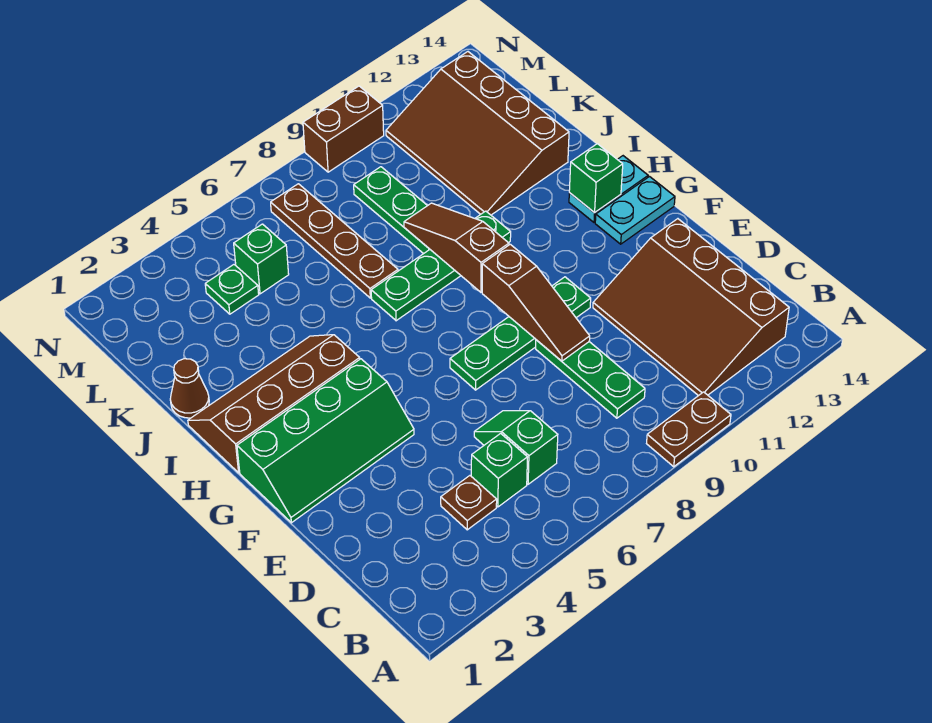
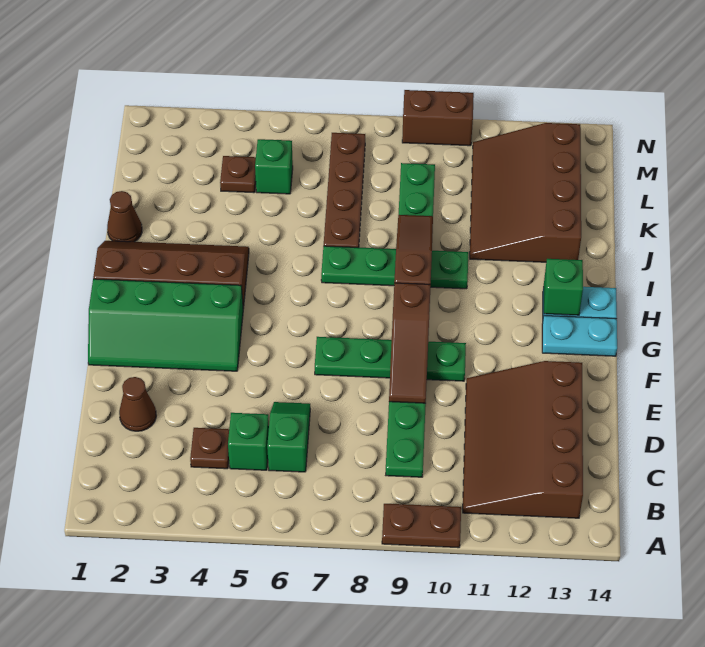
none -> brown 1x1 cone [119,377,156,431]
green 1x1 plate [205,265,259,314] -> brown 1x1 plate [220,156,256,193]

